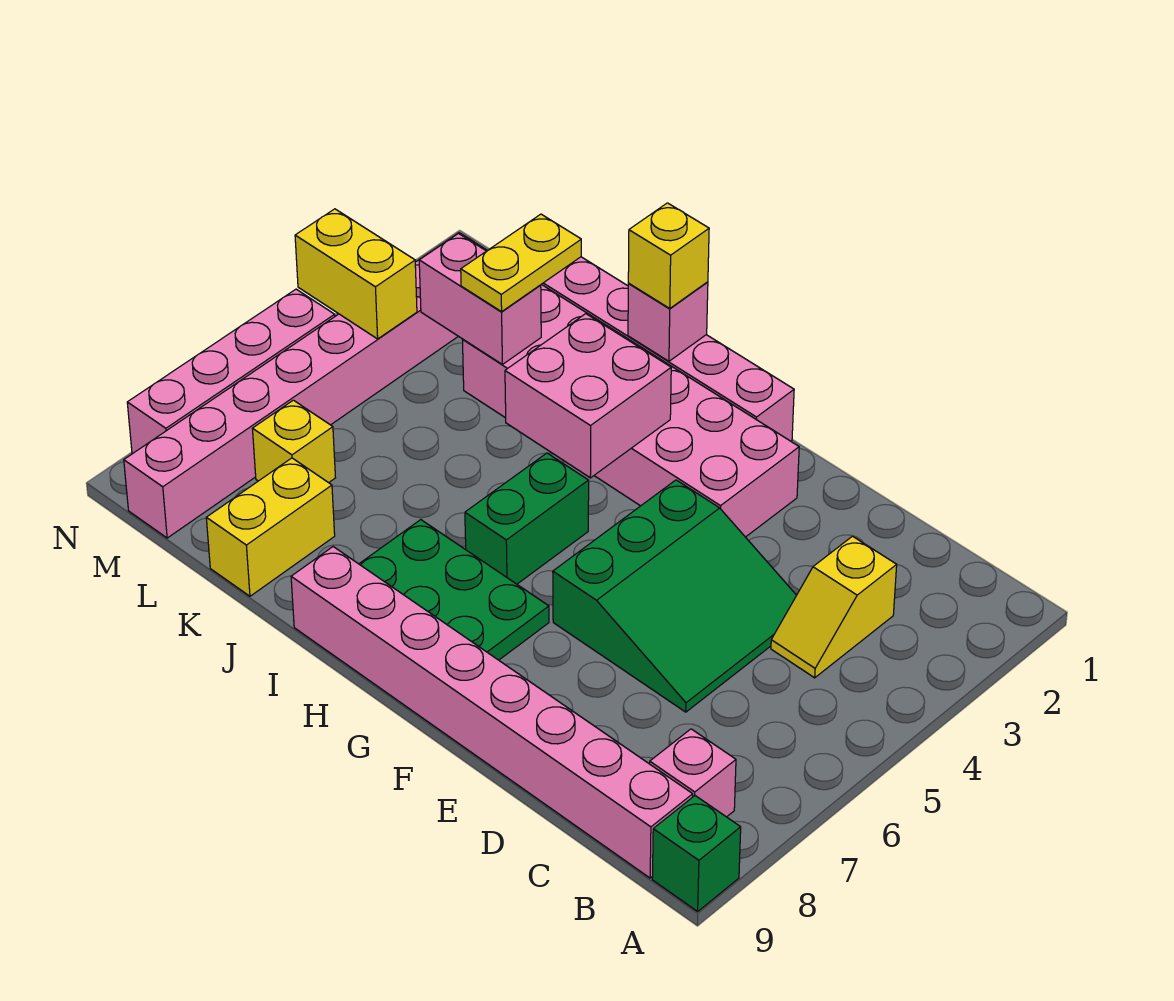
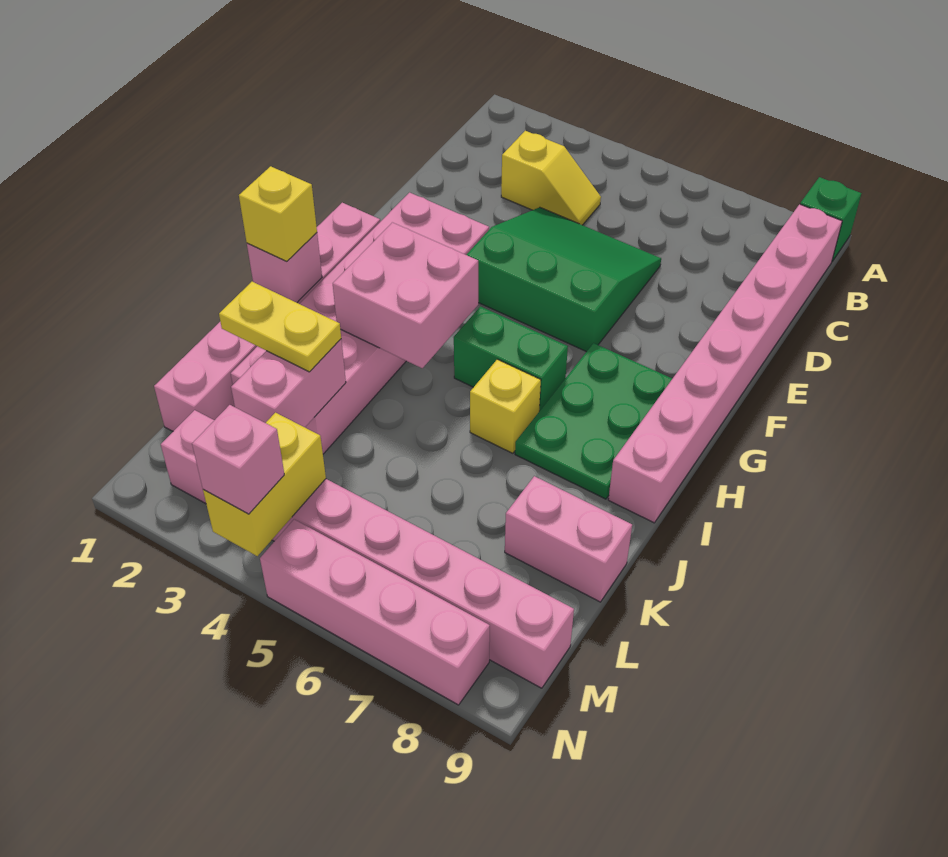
pink 1x1 brick [650,729,736,817] -> pink 1x1 brick moved to [192,405,284,514]
yellow 1x2 brick [206,458,335,596] -> pink 1x2 brick [505,476,632,602]
yellow 1x1 brick [252,400,335,483] -> yellow 1x1 brick moved to [470,359,541,453]

